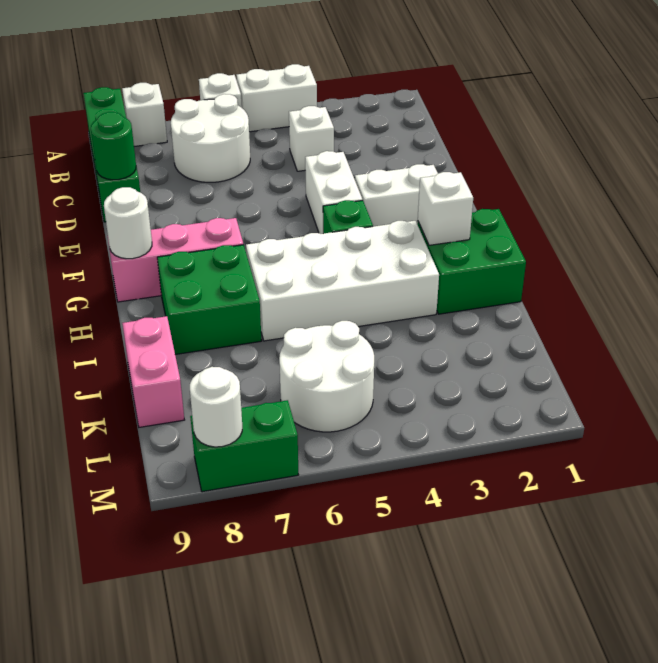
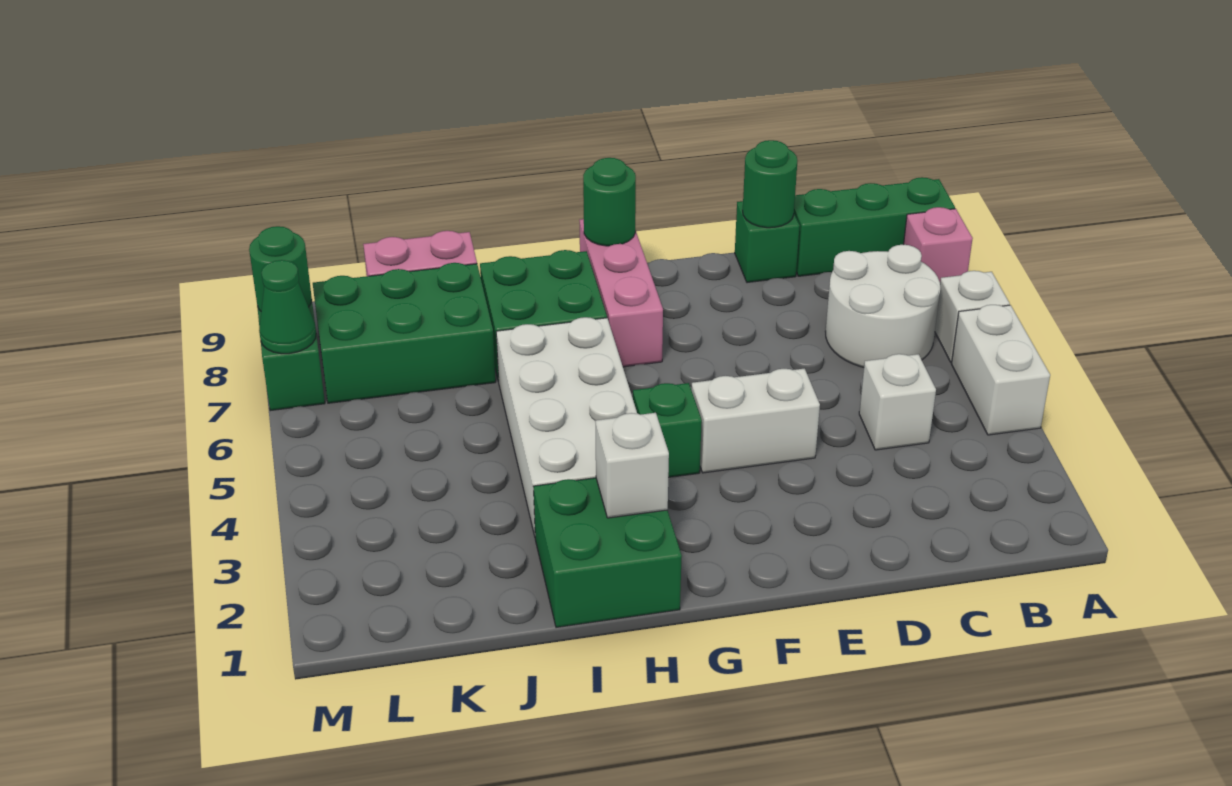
white 1x1 brick [122,83,167,146] -> pink 1x1 brick [904,207,973,282]
white 1x2 brick [355,164,438,226] -> none
white 1x1 round brick [104,187,152,259] -> green 1x1 round brick [583,158,636,246]
none -> green 2x3 brick [313,263,496,403]
white 2x2 round brick [279,321,374,432] -> none
none -> green 1x1 cone [259,260,316,354]
white 1x1 round brick [190,367,242,447] -> green 1x1 round brick [249,226,312,311]

